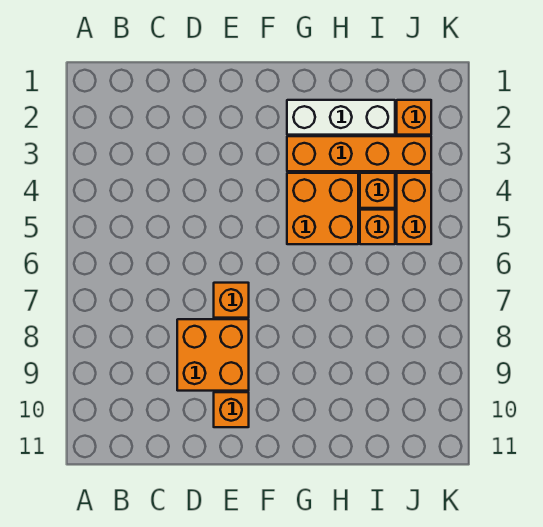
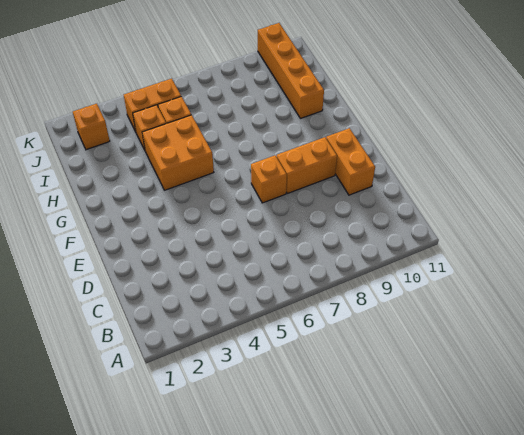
orange 2x2 brick [177,319,249,391] -> orange 1x2 brick [277,137,337,194]
orange 1x1 brick [214,392,249,427] -> orange 1x2 brick [326,128,375,195]
white 1x3 brick [287,100,395,135] -> none
orange 1x4 brick [287,136,431,171] -> orange 1x4 brick moved to [258,23,324,119]

